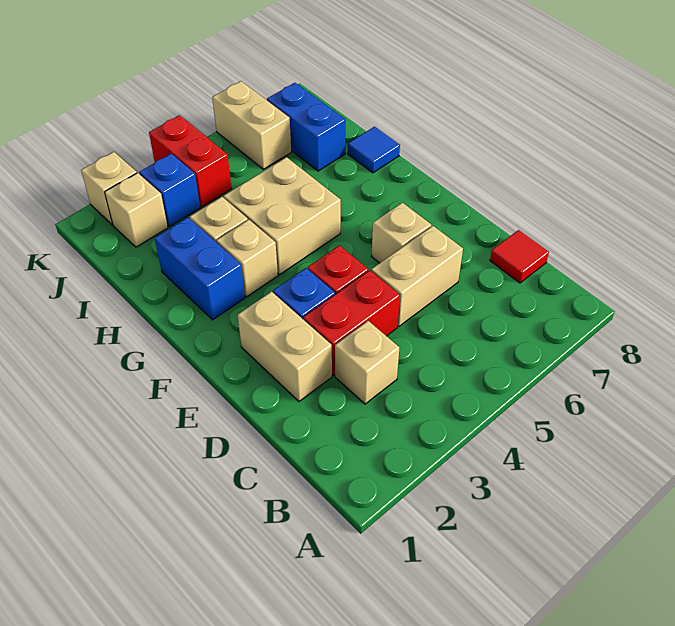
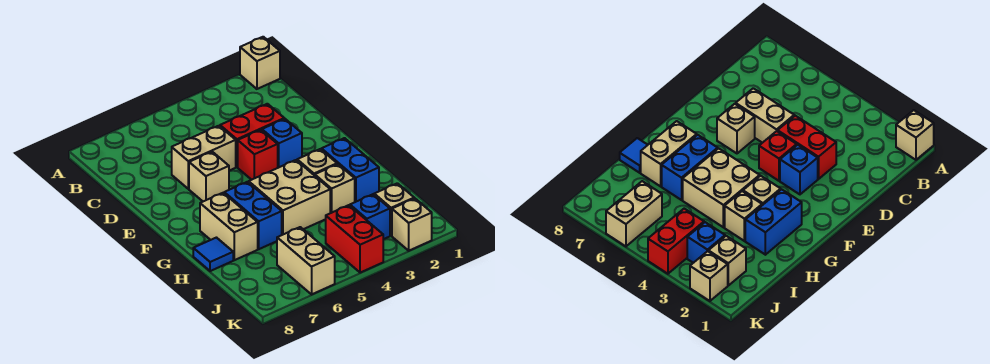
tan 1x1 brick [335,321,399,404] -> tan 1x1 brick moved to [240,37,280,89]
red 1x1 tile [490,230,549,283] -> none
tan 1x2 brick [238,292,332,401] -> tan 1x2 brick moved to [200,193,258,260]
blue 1x2 brick [267,83,345,171] -> blue 1x2 brick moved to [224,182,282,249]

